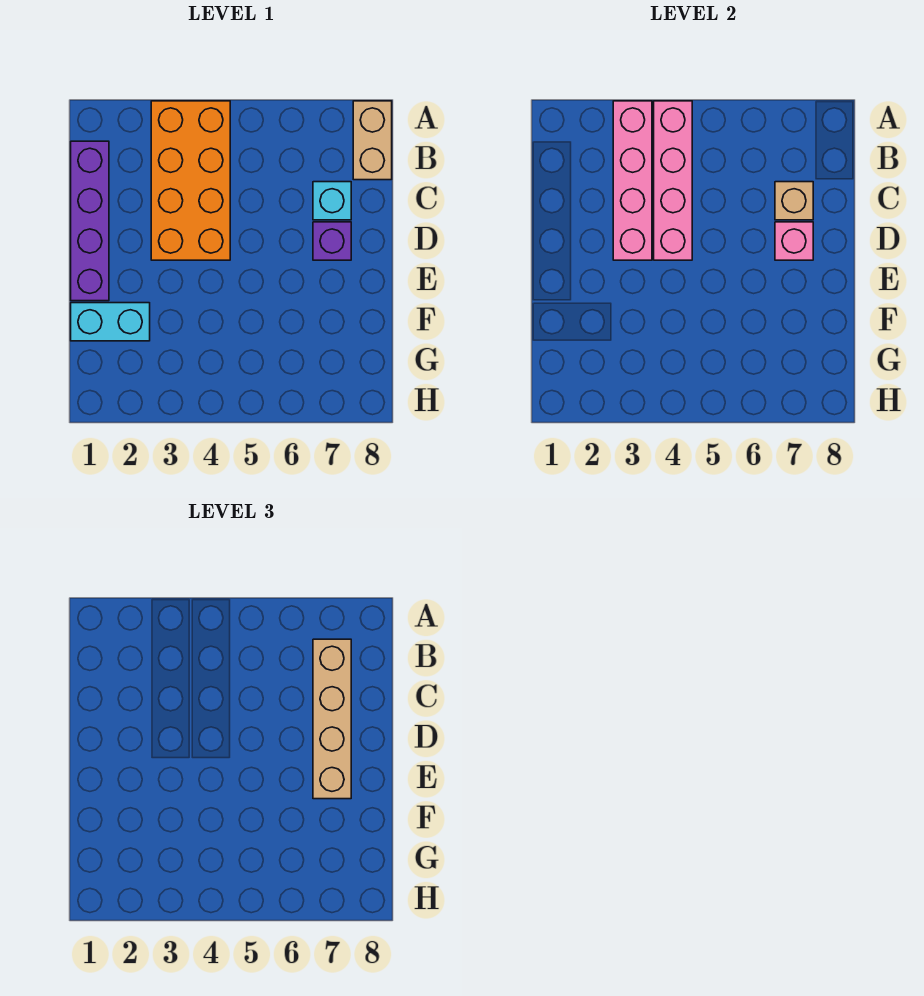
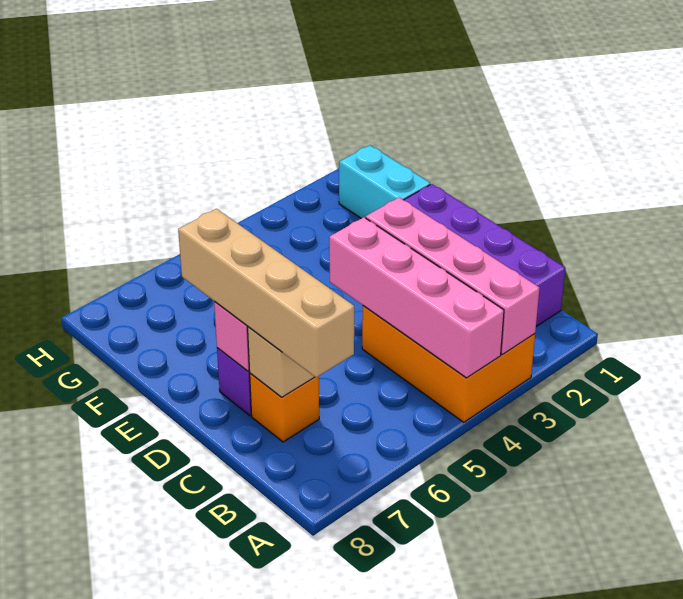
orange 2x4 brick [151,101,230,260] -> orange 2x3 brick [362,306,535,422]
tan 1x2 brick [353,101,392,180] -> none
cyan 1x1 brick [313,182,351,220] -> orange 1x1 brick [250,373,319,442]
cyan 1x2 brick [71,303,150,341] -> cyan 1x2 brick turned to [339,145,430,218]

